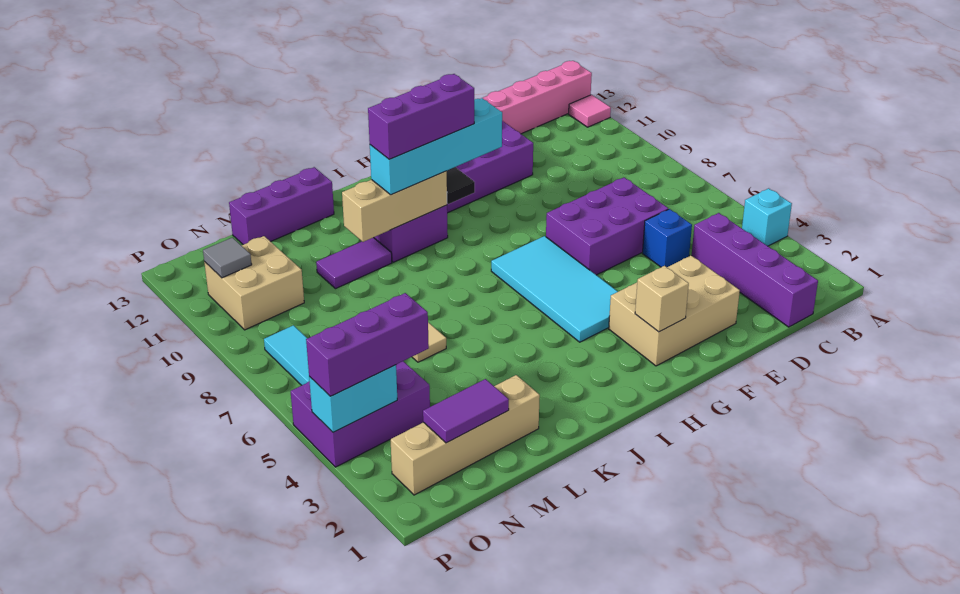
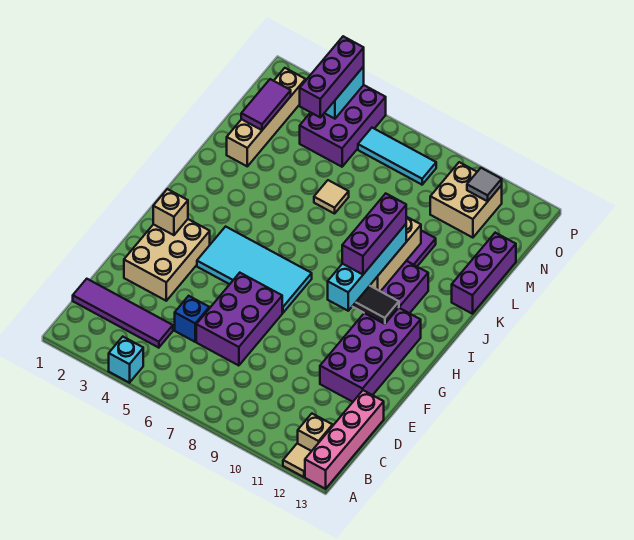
pink 1x1 tile [569,95,611,127] -> tan 1x1 tile [283,443,311,477]
none -> tan 1x1 brick [298,414,333,451]
purple 1x4 brick [692,213,818,327] -> purple 1x4 tile [73,279,173,348]

